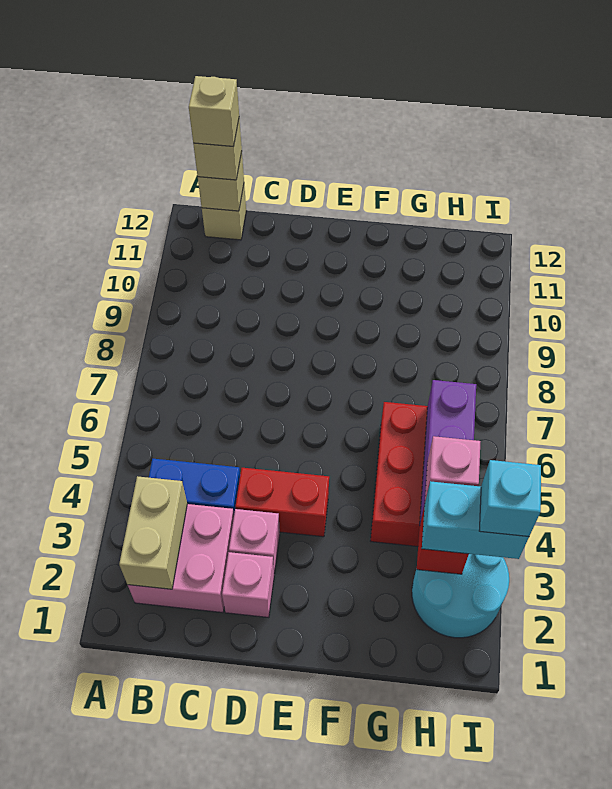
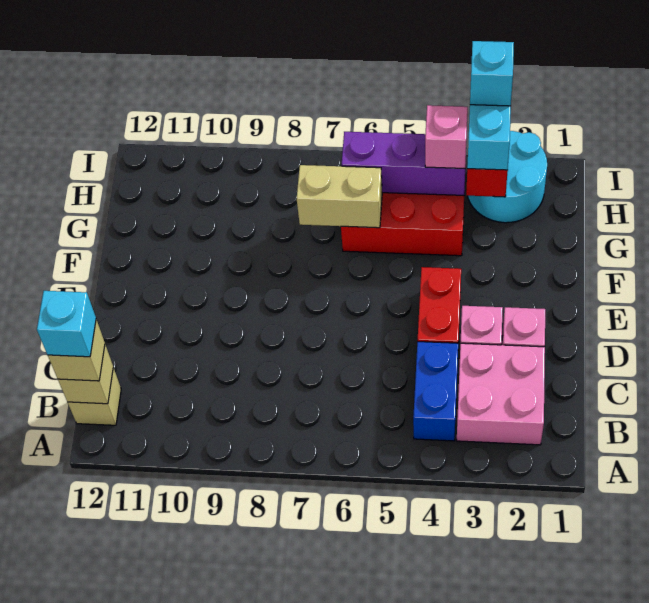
tan 1x2 brick [119,476,187,589] -> tan 1x2 brick moved to [297,165,382,228]
tan 1x1 brick [189,76,239,147] -> cyan 1x1 brick [37,291,96,357]

